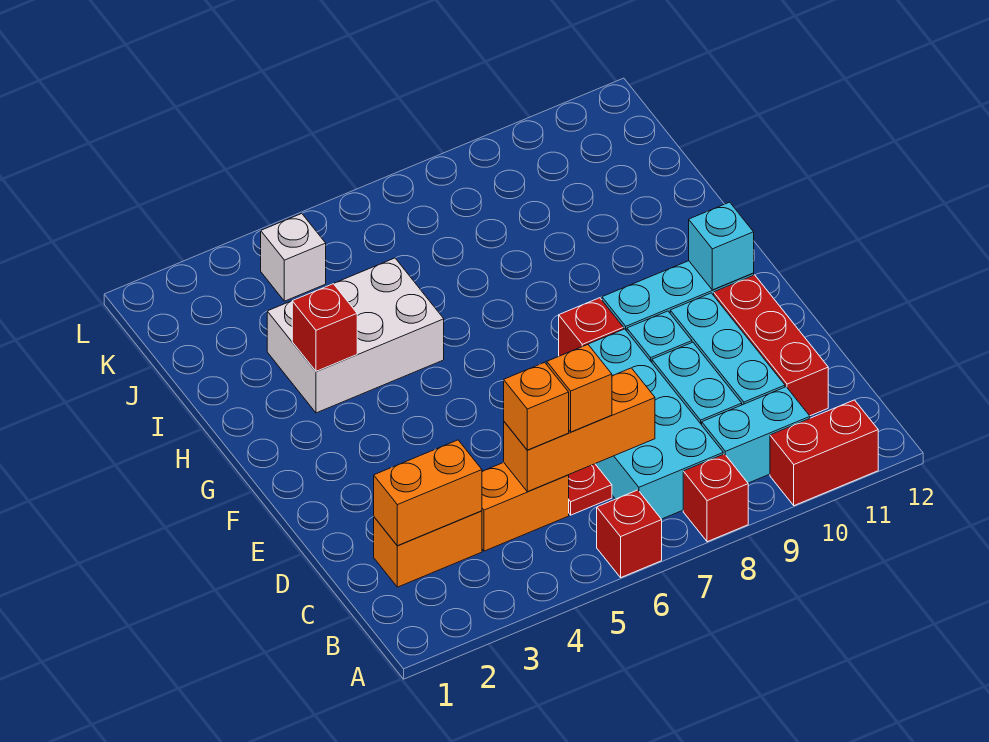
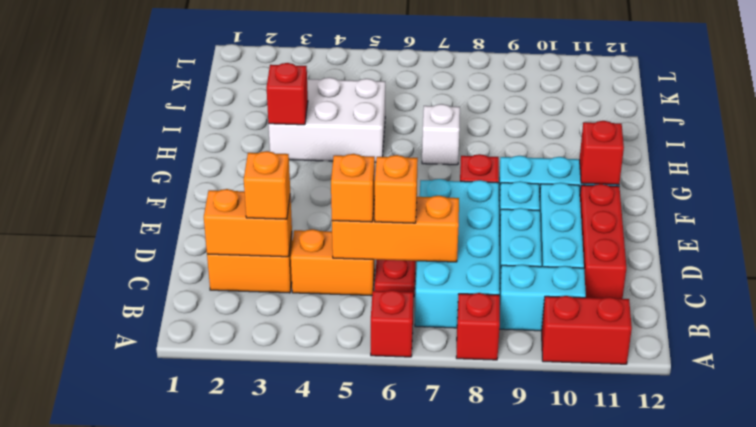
none -> orange 1x1 brick [244,151,290,219]
cyan 1x1 brick [689,202,754,290] -> red 1x1 brick [580,121,624,185]
white 1x1 brick [261,214,326,301] -> white 1x1 brick moved to [422,104,460,165]

